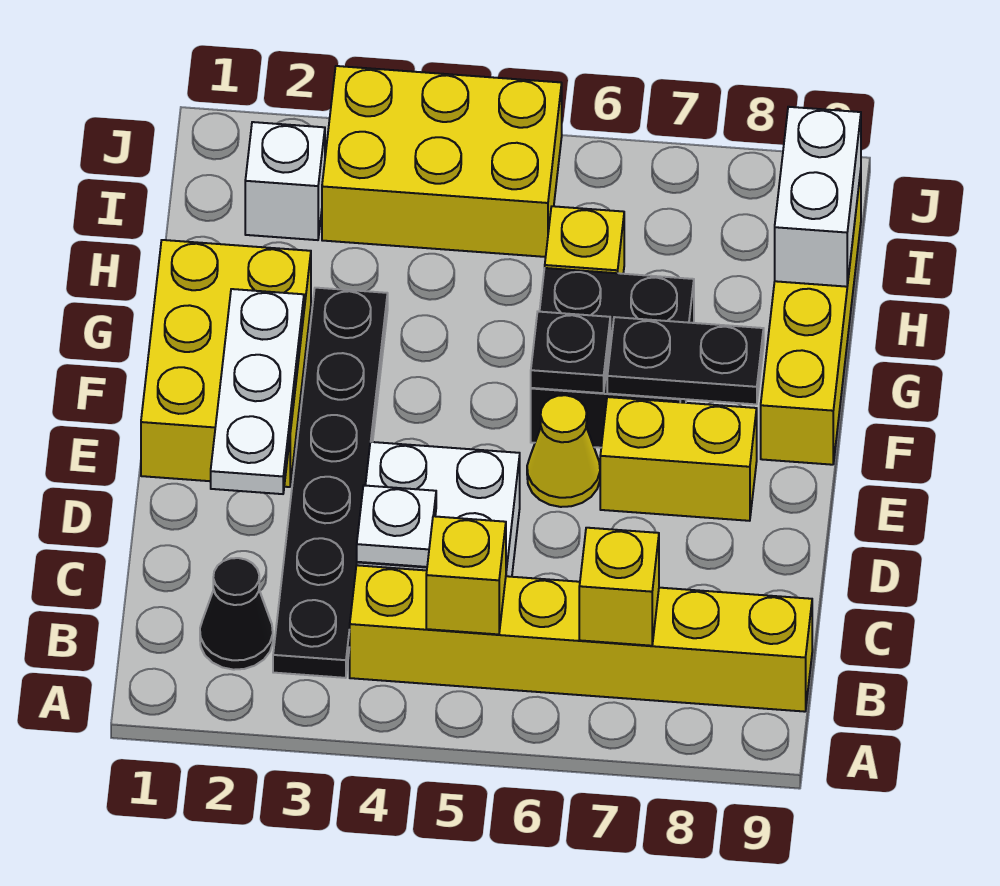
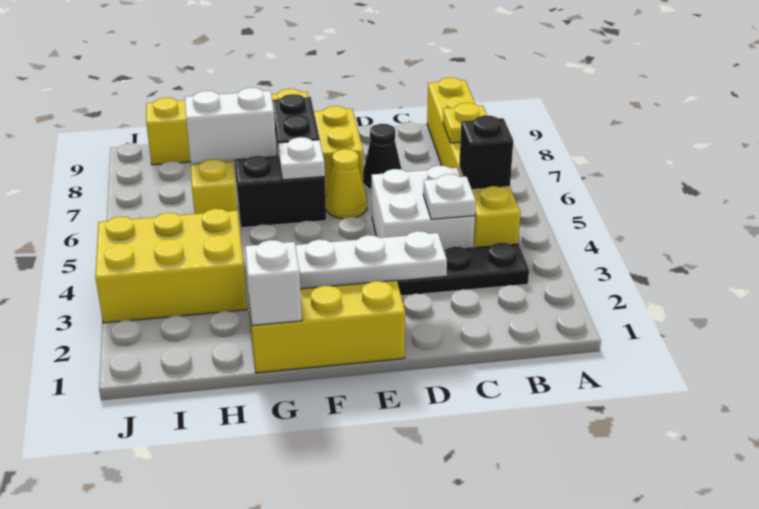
black 1x1 cone [200,558,273,670] -> black 1x1 cone moved to [363,124,402,190]
yellow 1x1 brick [426,516,506,634] -> black 1x1 brick [459,115,513,190]
yellow 1x1 brick [579,528,659,646] -> yellow 1x1 plate [443,103,487,143]
black 1x1 plate [531,312,610,393] -> white 1x1 plate [278,137,325,180]
white 1x2 brick [775,107,861,287] -> white 1x2 brick moved to [185,88,277,163]
white 1x1 brick [245,122,325,240] -> white 1x1 brick moved to [245,240,302,326]
yellow 2x3 brick [322,66,562,257] -> yellow 2x3 brick turned to [95,209,247,323]

